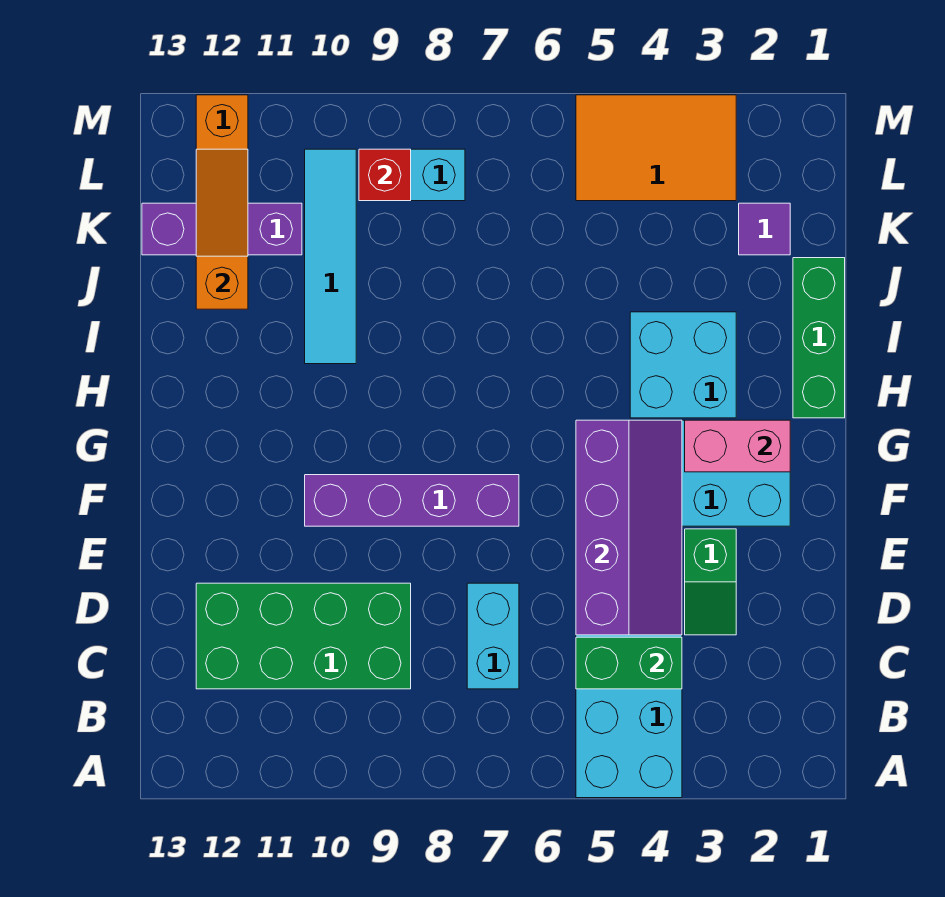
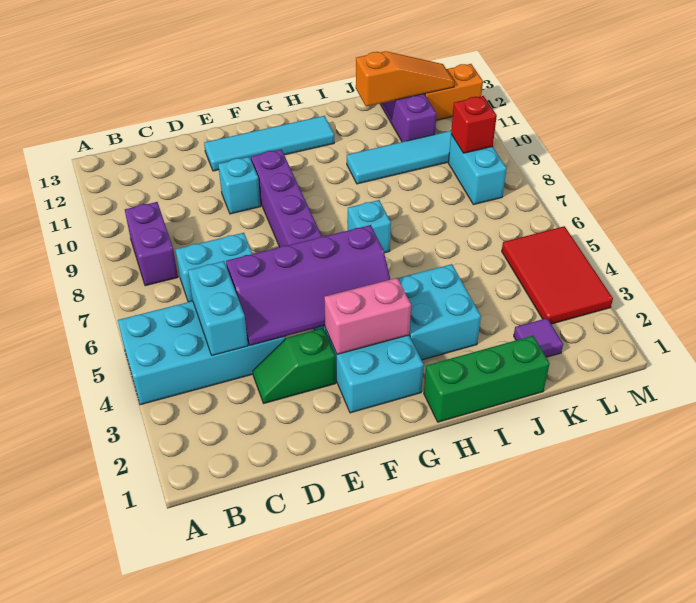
none -> purple 1x2 brick [125,202,178,286]
green 1x2 brick [576,637,682,689] -> cyan 1x2 brick [188,261,248,356]
green 2x4 brick [196,583,411,689] -> none
none -> cyan 1x1 brick [218,157,261,214]
none -> cyan 1x4 tile [204,116,334,171]
pink 1x2 brick [685,420,790,472] -> pink 1x2 brick turned to [324,278,411,354]
none -> cyan 1x1 brick [348,200,391,253]
orange 2x3 tile [576,95,736,201] -> red 2x3 tile [502,226,613,324]

